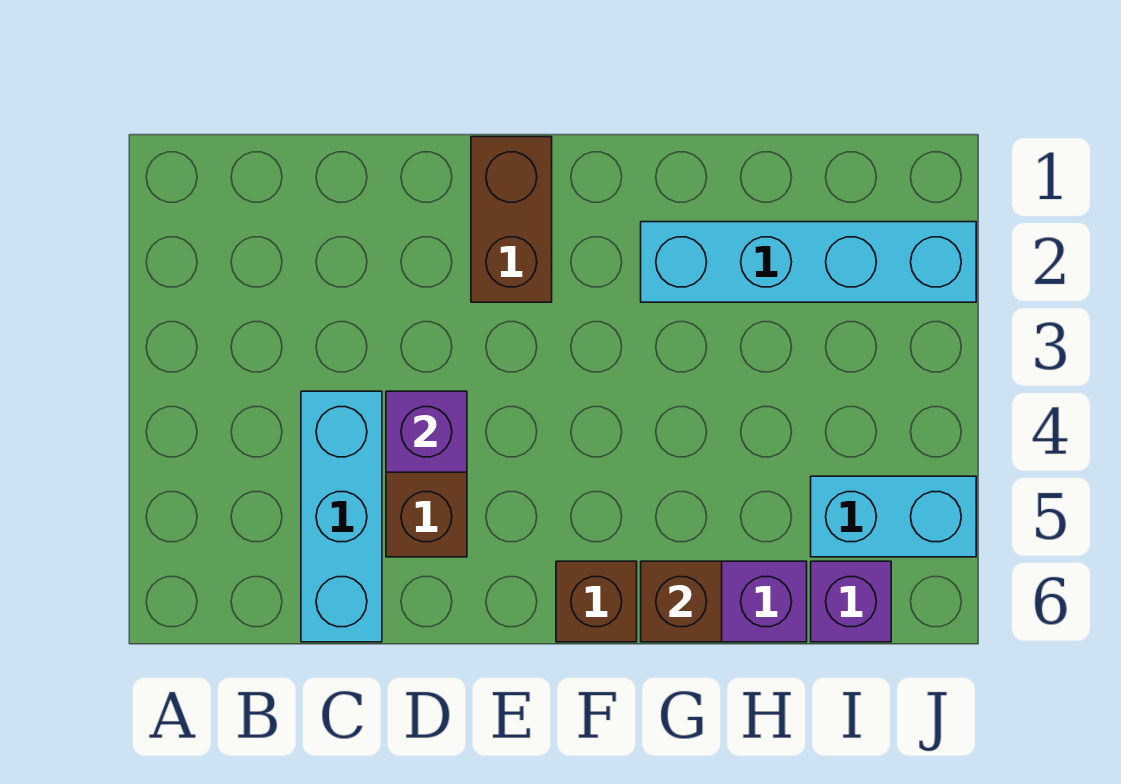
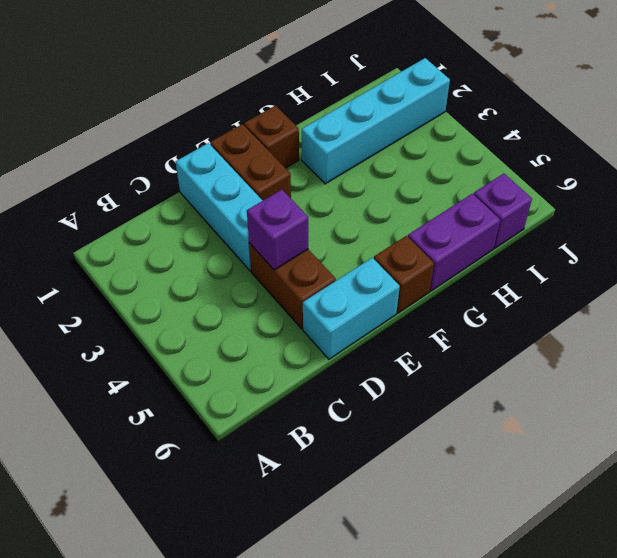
cyan 1x3 brick [301,391,382,642] -> cyan 1x3 brick moved to [176,143,263,271]
brown 1x1 brick [641,561,722,642] -> brown 1x1 brick moved to [244,106,299,168]
cyan 1x2 brick [811,476,976,557] -> cyan 1x2 brick moved to [303,258,400,359]

